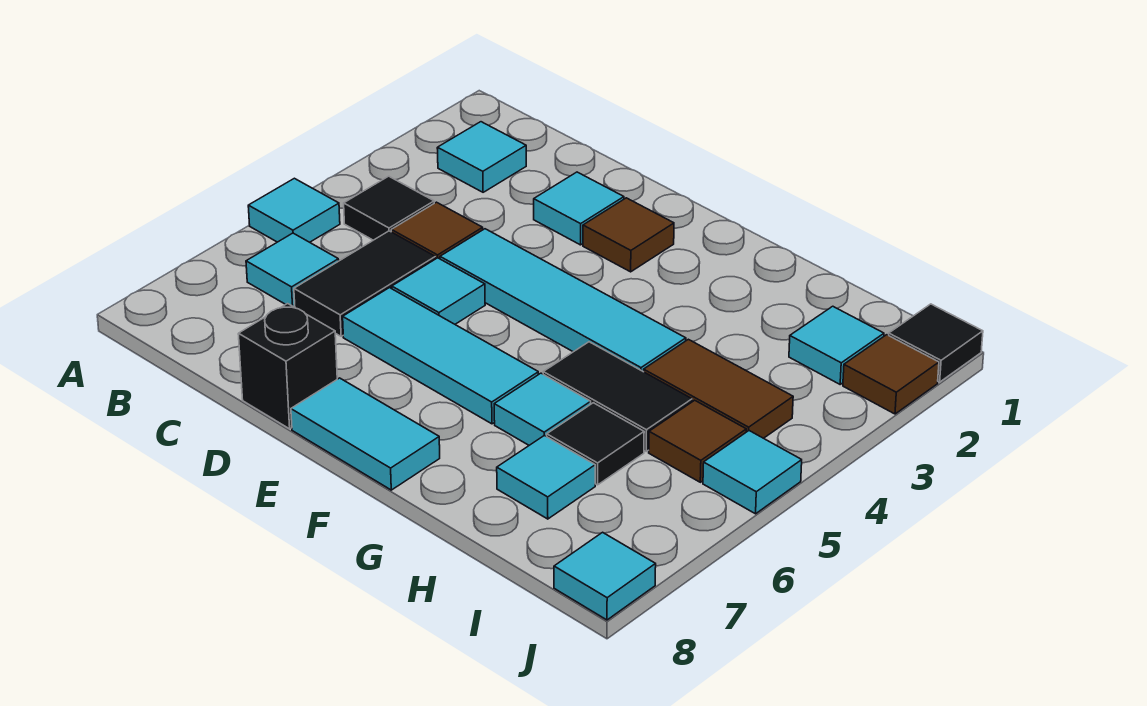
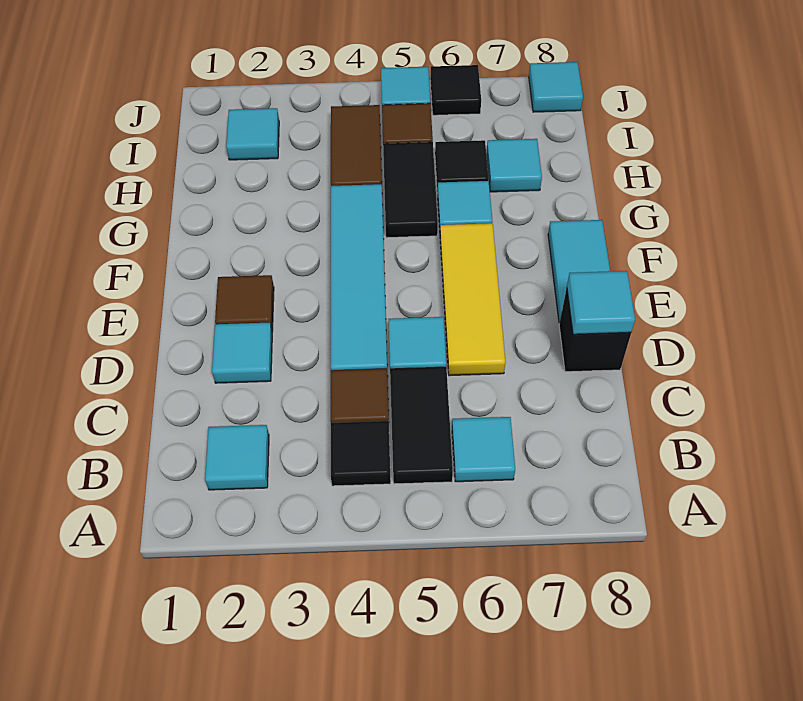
cyan 1x1 tile [248,178,340,242] -> cyan 1x1 tile moved to [567,271,635,334]
black 1x2 tile [294,231,435,336] -> black 1x2 tile turned to [390,367,453,484]
cyan 1x3 tile [343,288,538,424] -> yellow 1x3 tile [440,223,505,376]
black 1x1 tile [889,304,983,382] -> black 1x1 tile moved to [430,65,481,115]
brown 1x1 tile [843,335,939,414] -> none

